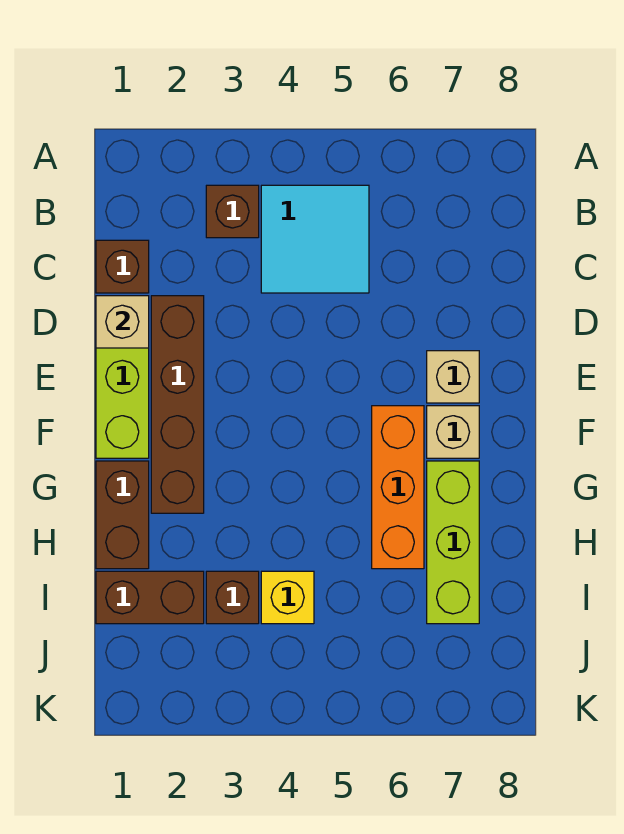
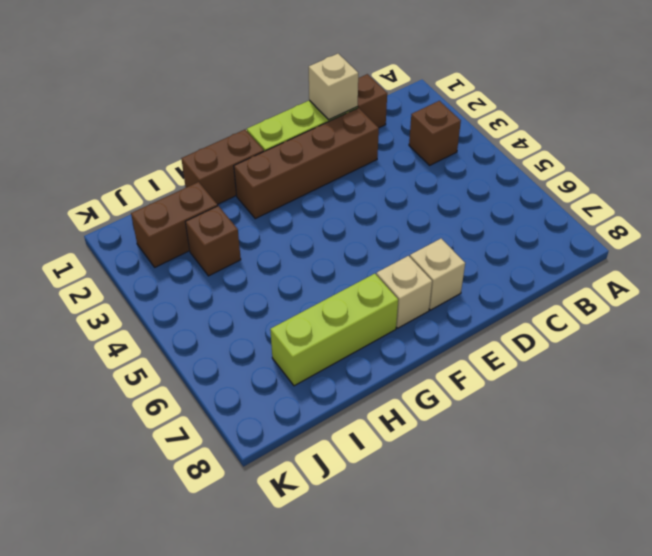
cyan 2x2 tile [261,185,369,293] -> none
orange 1x3 brick [372,406,424,569] -> none
brown 1x2 brick [96,571,204,624] -> brown 1x2 brick turned to [131,182,218,267]
yellow 1x1 brick [261,571,314,624] -> none

